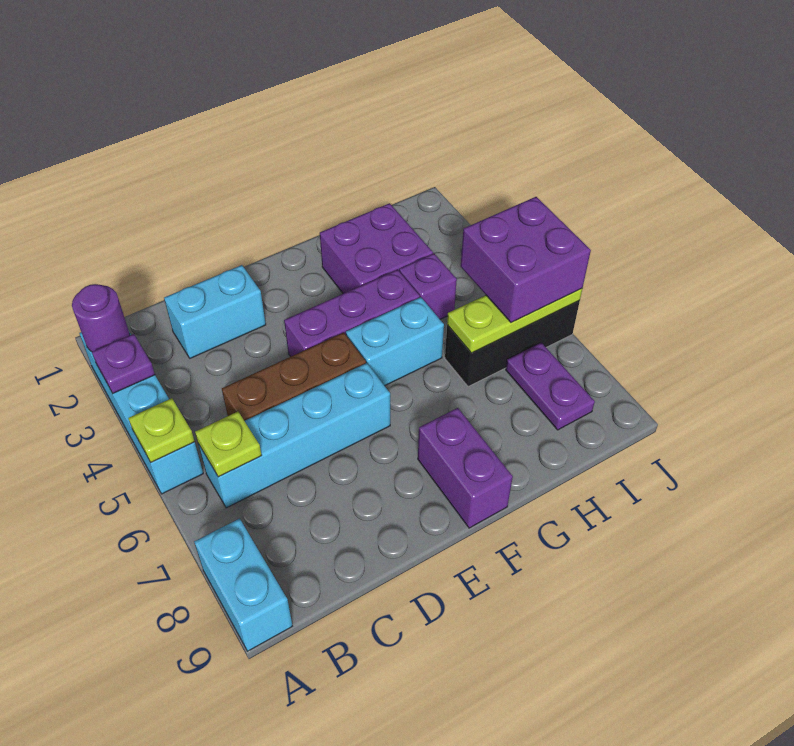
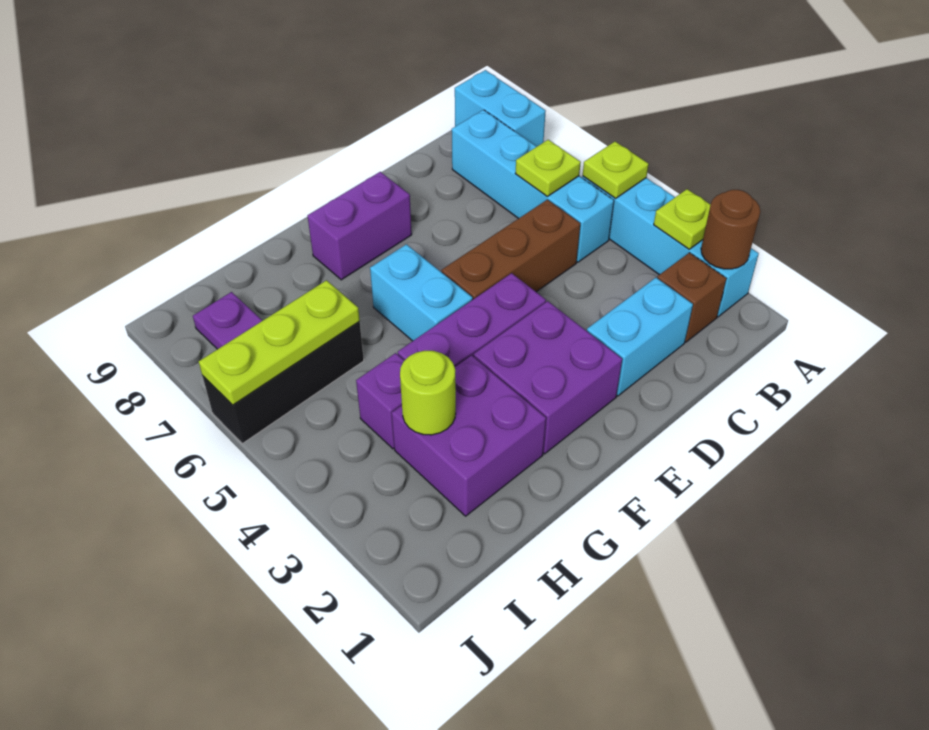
purple 1x1 round brick [72,284,130,352] -> brown 1x1 round brick [701,190,760,269]
purple 1x1 plate [92,334,155,393] -> lime 1x1 plate [654,189,711,249]
none -> brown 1x1 brick [657,253,726,342]
cyan 1x4 brick [198,363,390,508] -> cyan 1x4 brick turned to [452,110,614,262]
cyan 1x2 brick [346,297,444,386] -> cyan 1x2 brick turned to [370,244,473,341]
purple 1x2 brick [418,408,513,528] -> purple 1x2 brick turned to [308,172,412,280]
none -> lime 1x1 round brick [400,351,456,435]
purple 2x2 brick [461,197,591,323] -> purple 2x2 brick moved to [474,301,622,454]

